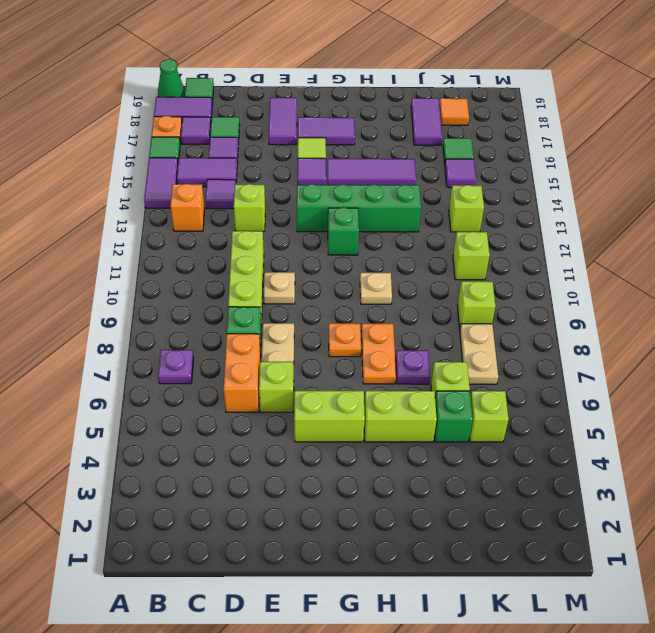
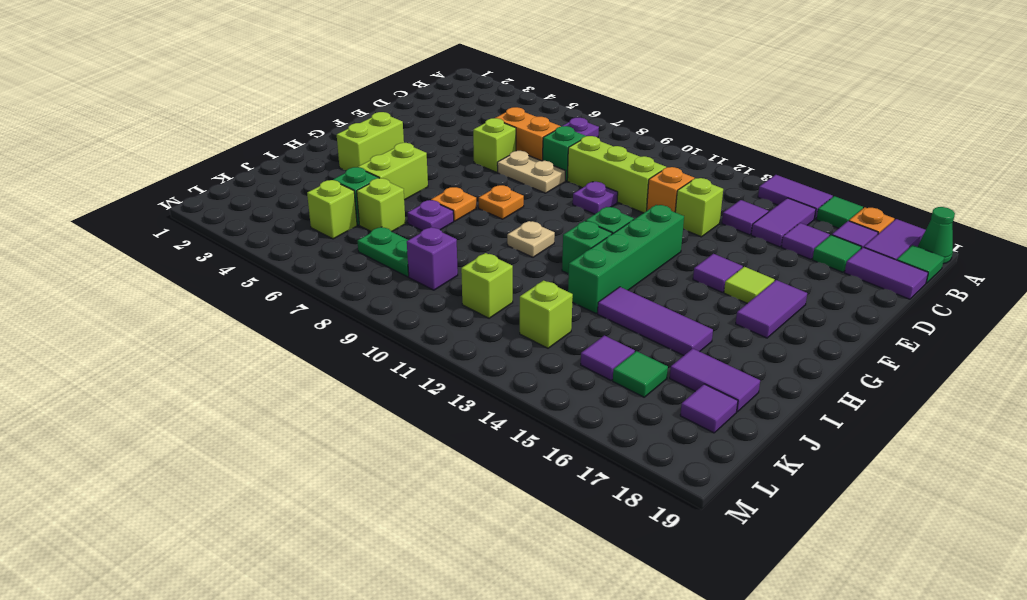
orange 1x1 brick [170,184,205,231] -> orange 1x1 brick moved to [647,167,694,212]
tan 1x1 plate [264,272,295,304] -> purple 1x1 plate [573,182,618,214]
purple 1x2 tile [269,98,297,145] -> purple 1x2 tile moved to [845,247,928,299]
lime 1x2 brick [294,391,365,442] -> lime 1x2 brick moved to [337,112,404,171]
purple 1x3 tile [327,159,416,185] -> purple 1x3 tile turned to [598,287,713,355]
orange 1x2 plate [361,324,396,384] -> orange 1x1 plate [431,187,476,221]
none -> green 1x1 brick [562,221,612,274]
tan 1x2 plate [460,324,498,384] -> green 1x2 plate [357,227,409,277]
lime 1x1 brick [457,281,495,329] -> purple 1x1 brick [407,227,458,290]
orange 1x1 tile [439,98,469,125] -> purple 1x1 tile [680,384,738,433]

